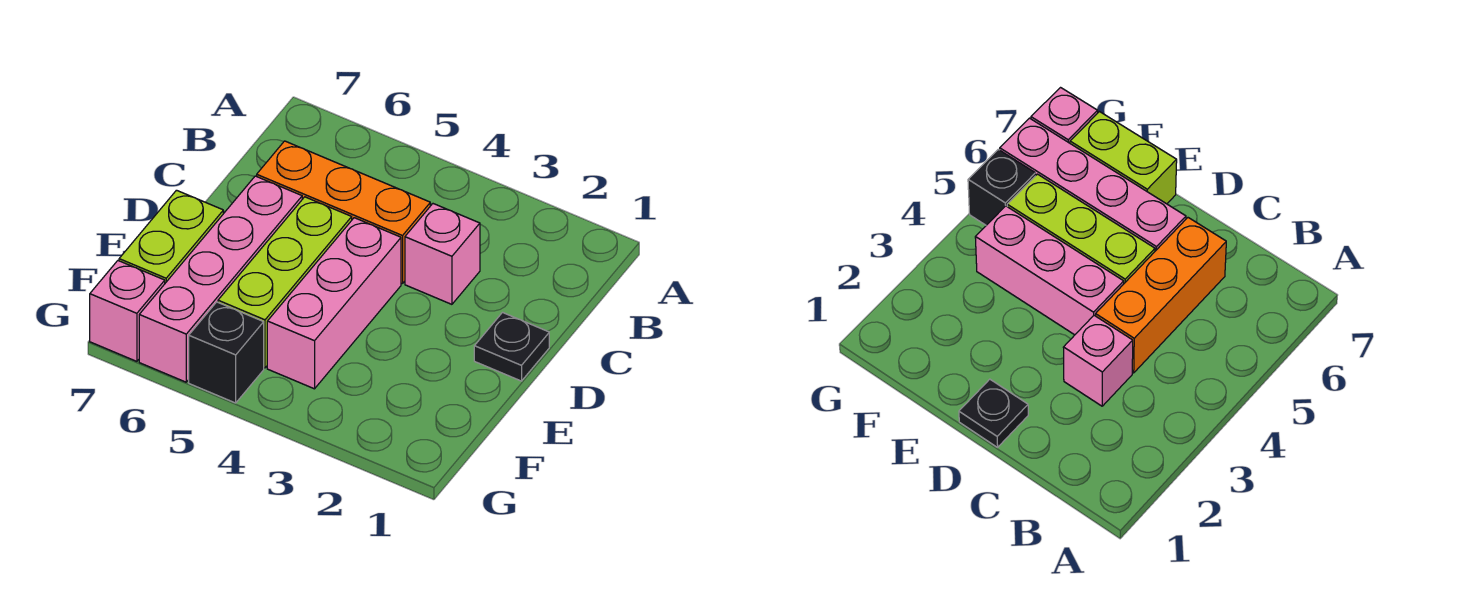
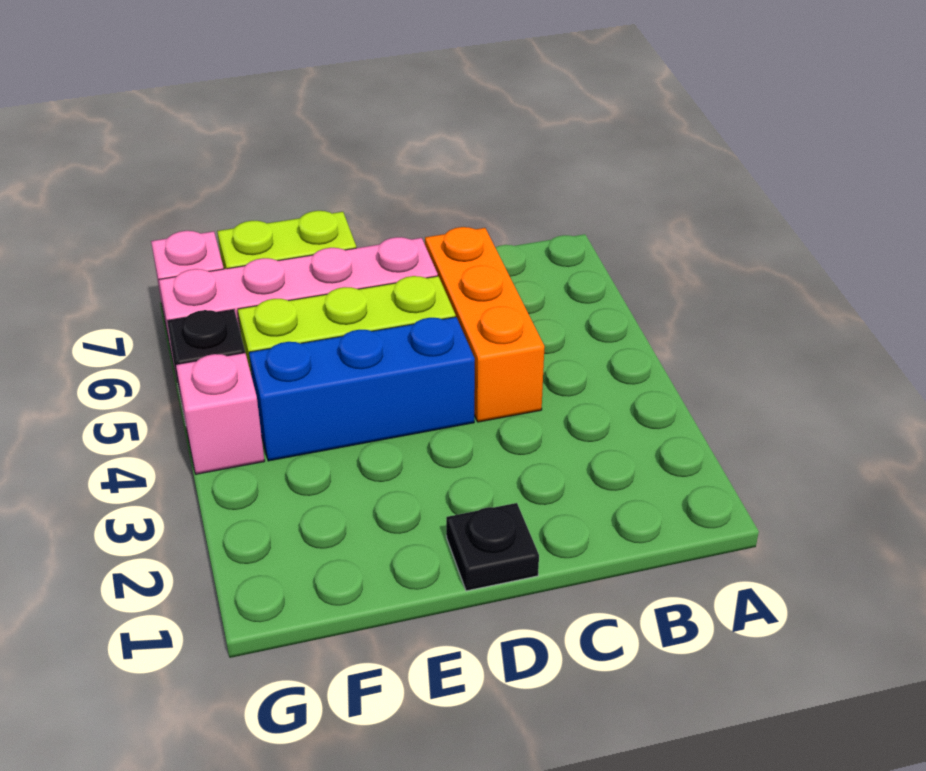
pink 1x1 brick [405,204,480,304] -> pink 1x1 brick moved to [176,353,264,474]
pink 1x3 brick [267,218,401,389] -> blue 1x3 brick [249,317,475,461]

